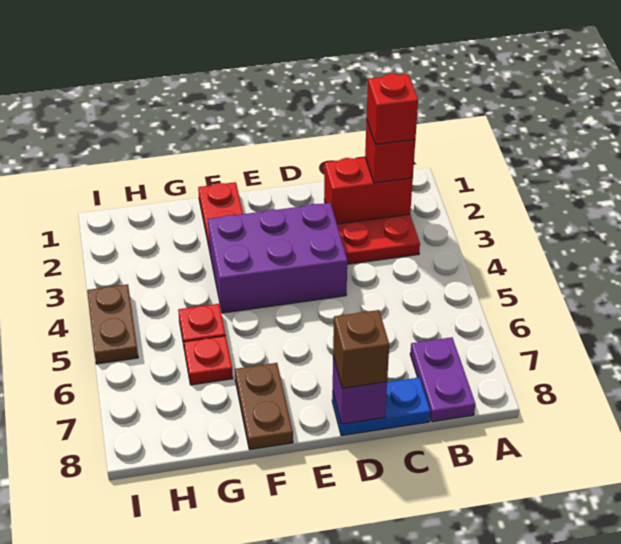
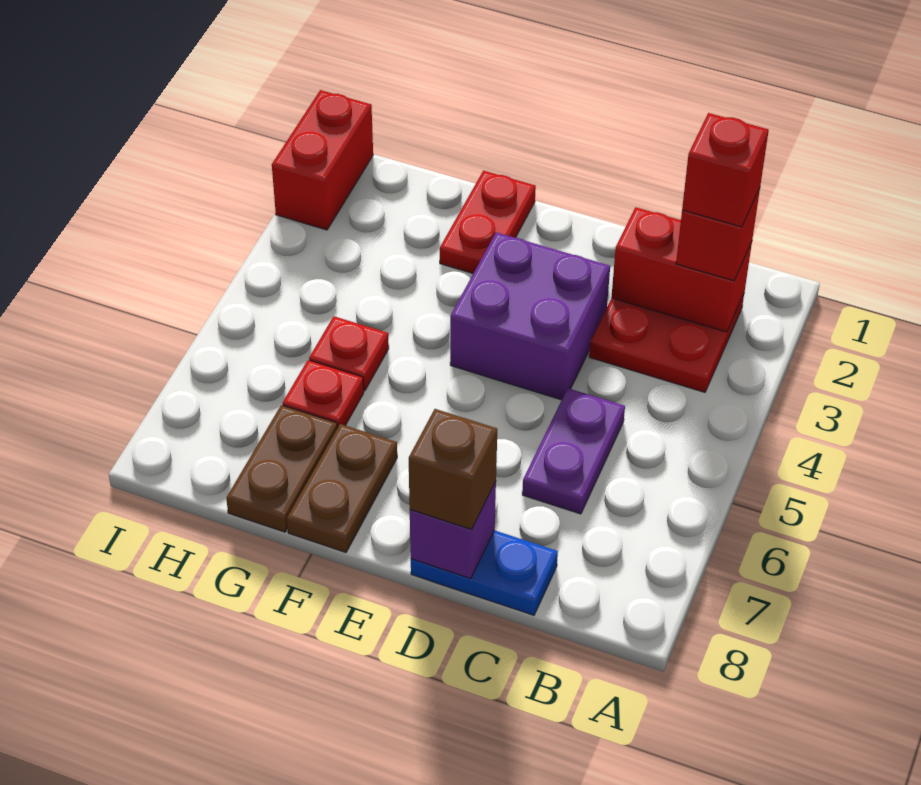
purple 1x2 plate [410,337,475,422] -> purple 1x2 plate moved to [522,388,625,514]
purple 2x3 brick [208,203,347,313] -> purple 2x2 brick [450,232,610,400]
none -> red 1x2 brick [272,90,373,230]
brown 1x2 plate [87,284,138,364] -> brown 1x2 plate moved to [226,405,337,532]

